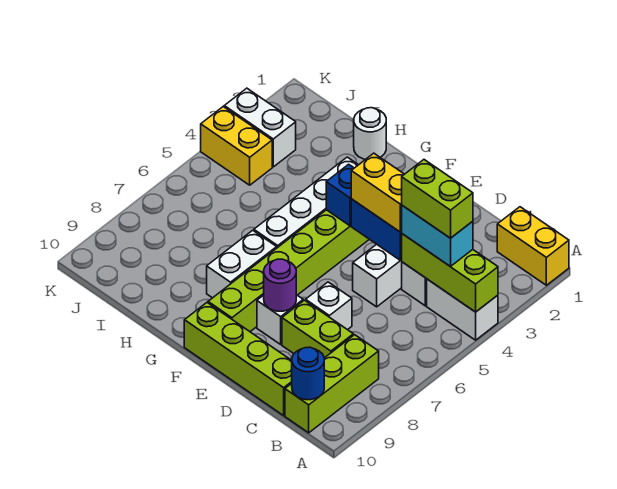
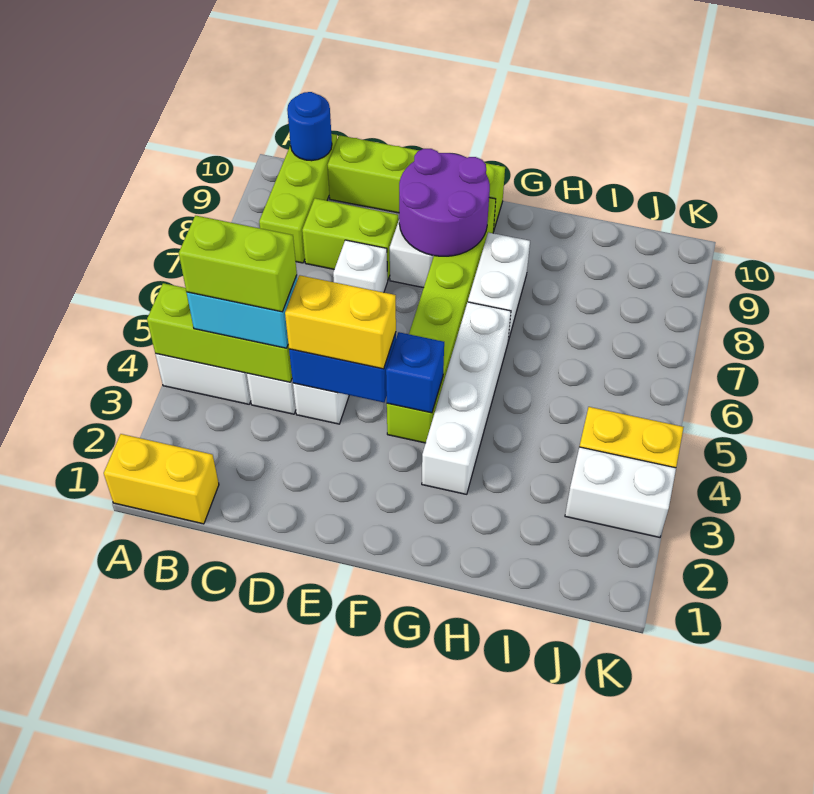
purple 1x1 round brick [264,259,296,311] -> purple 2x2 round brick [399,149,490,256]
white 1x1 round brick [354,108,386,159] -> none

